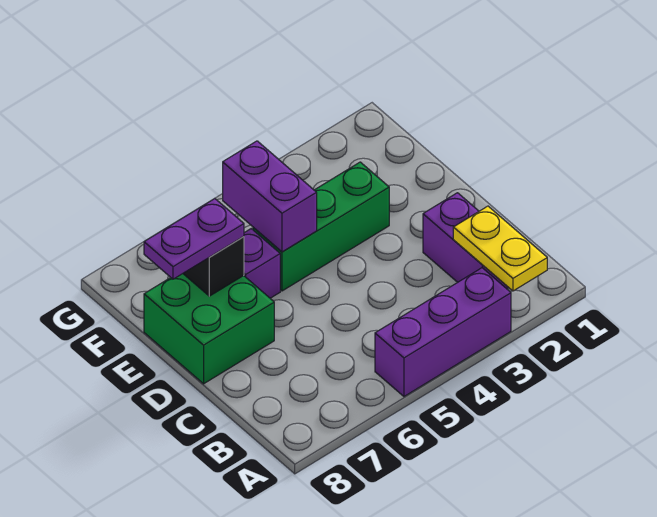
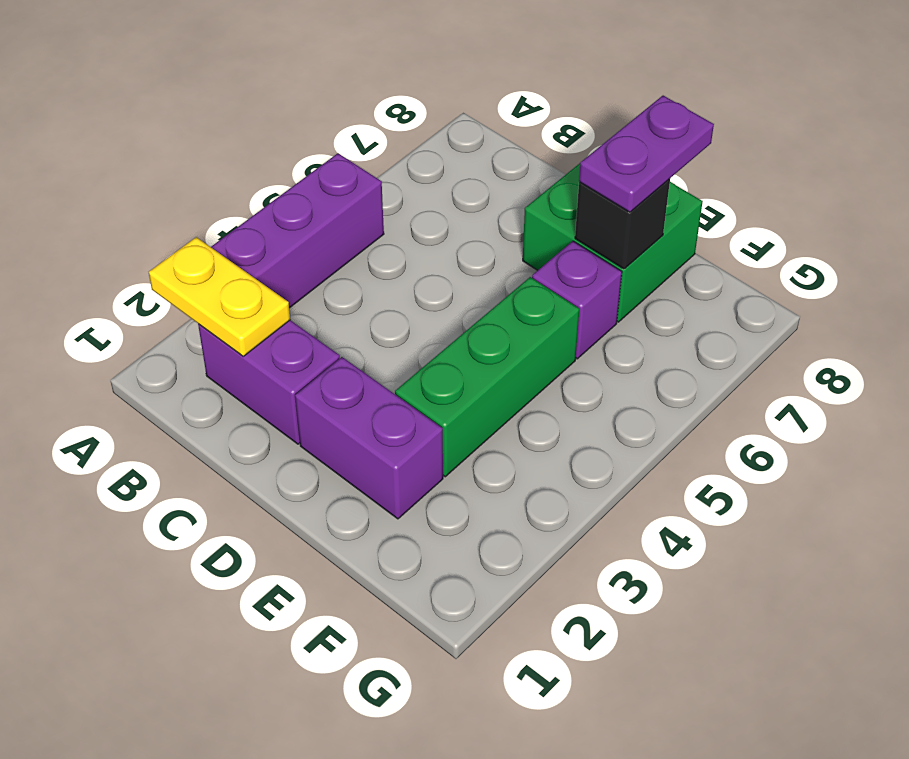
purple 1x2 brick [223,141,317,252] -> purple 1x2 brick moved to [295,357,443,519]

